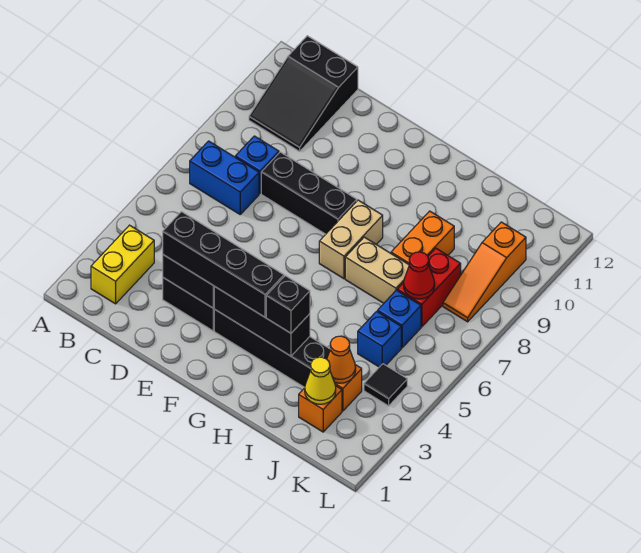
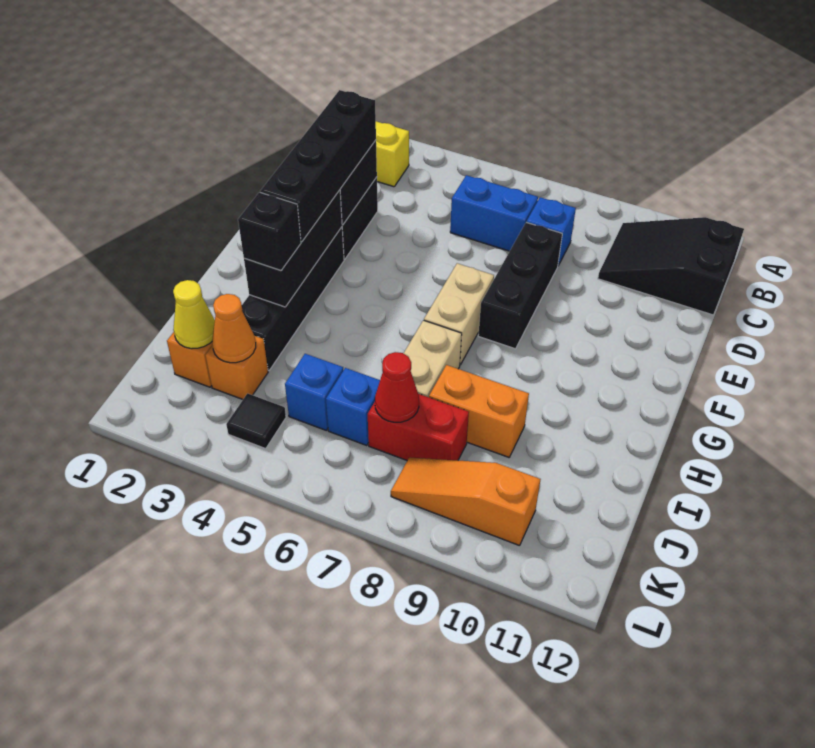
blue 1x2 brick [190,141,259,214] -> blue 1x2 brick turned to [450,175,538,251]
tan 1x2 brick [319,200,383,279] -> tan 1x2 brick turned to [424,263,494,365]

